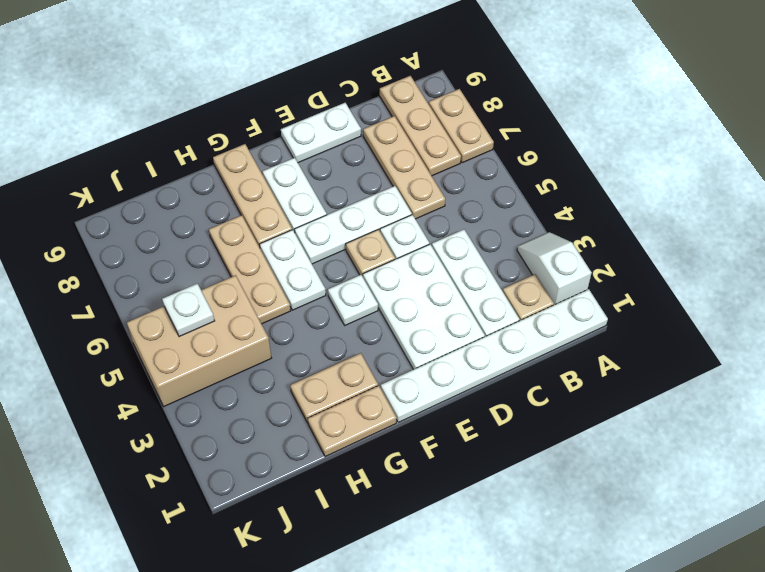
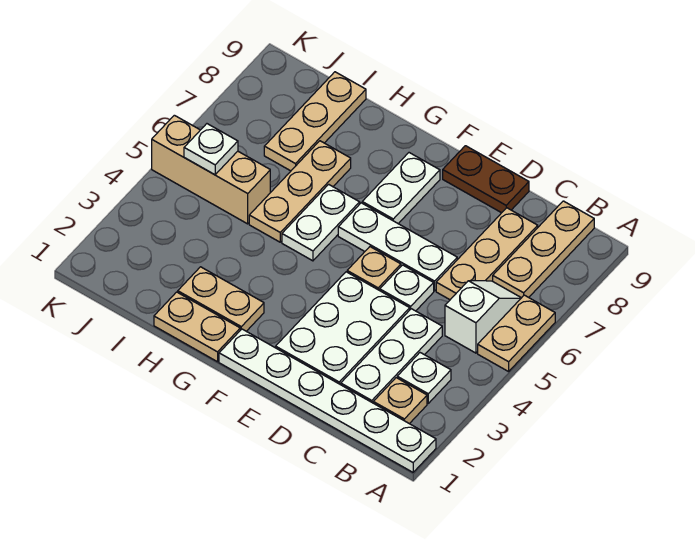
white 1x2 slope [517,232,592,305] -> white 1x2 slope moved to [445,281,521,353]
tan 1x2 plate [429,89,494,163] -> tan 1x2 plate moved to [478,295,555,372]
white 1x2 plate [281,103,361,163] -> brown 1x2 plate [443,146,529,213]
white 1x1 plate [328,275,378,325] -> white 1x1 plate moved to [397,353,451,403]
tan 1x3 plate [213,144,292,248] -> tan 1x3 plate moved to [264,72,366,171]
tan 2x3 brick [127,275,271,407] -> tan 1x3 brick [152,115,270,224]

